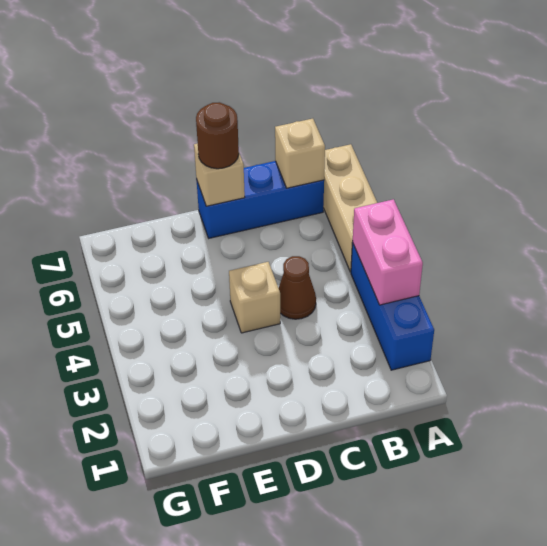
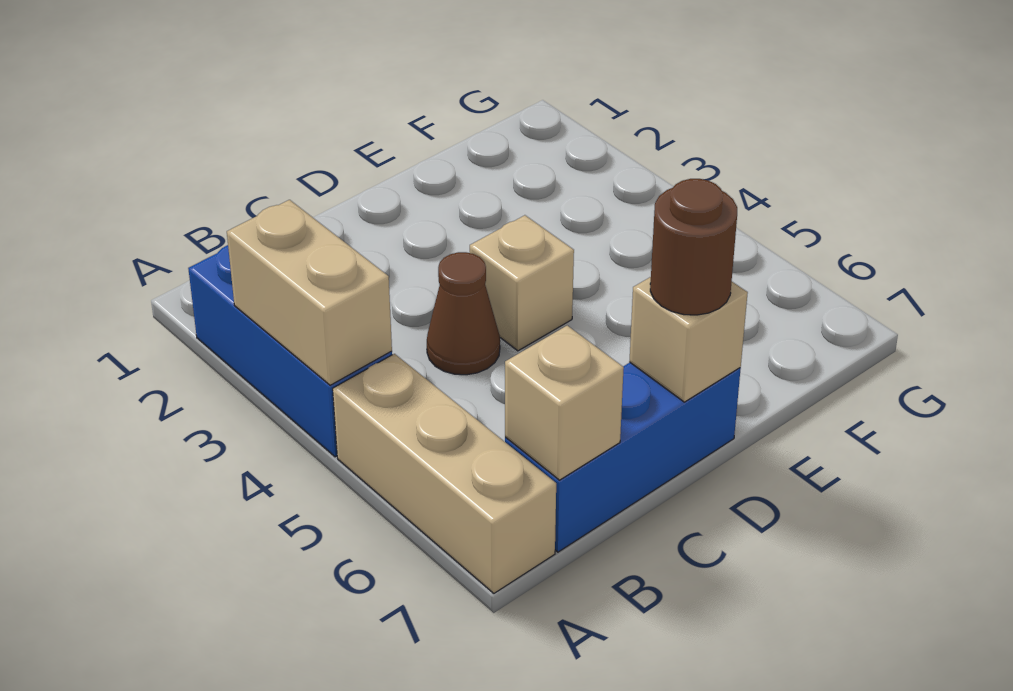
pink 1x2 brick [353,199,423,305] -> tan 1x2 brick [227,200,392,385]

